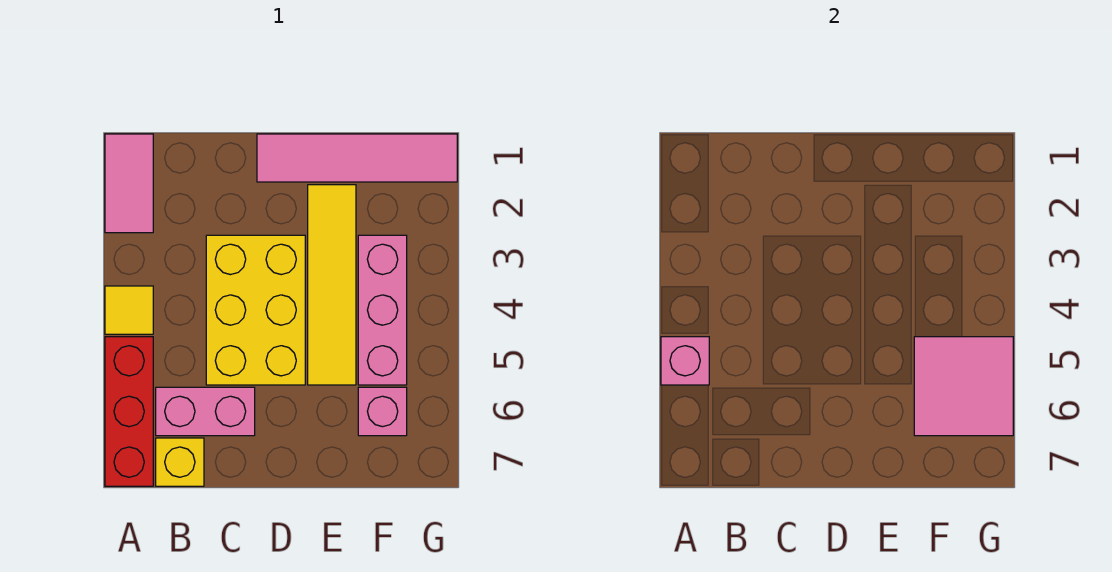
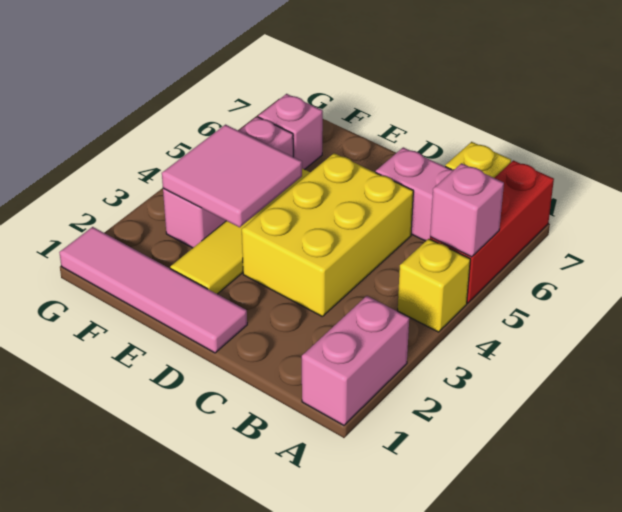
pink 1x2 tile [105,134,153,233] -> pink 1x2 brick [302,296,409,425]
yellow 1x1 tile [105,286,153,334] -> yellow 1x1 brick [398,239,470,332]
pink 2x2 tile [914,337,1013,436] -> pink 2x2 tile moved to [162,125,302,227]

